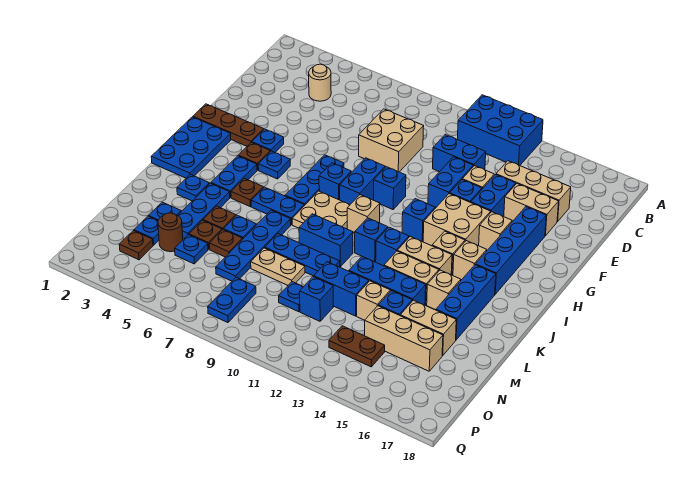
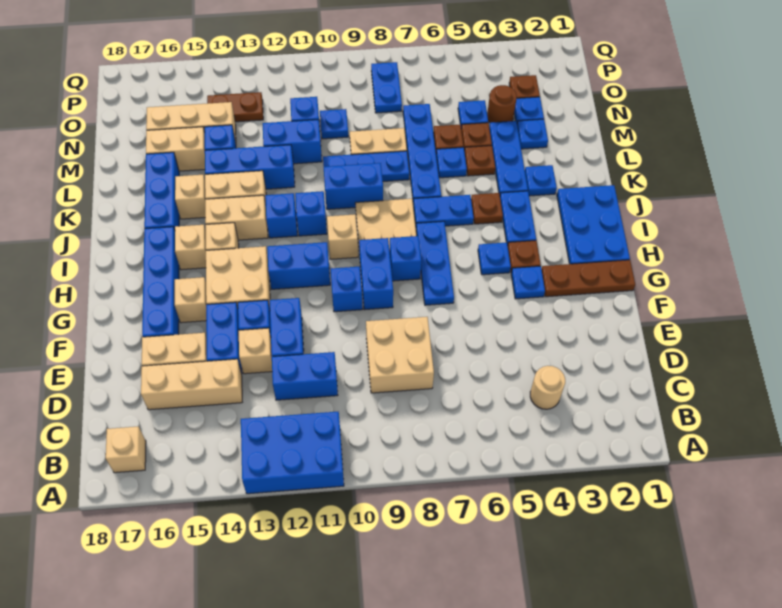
blue 1x1 brick [402,199,435,242] -> blue 1x2 brick [267,242,330,289]
tan 1x1 brick [357,281,390,320] -> tan 1x1 brick moved to [106,426,146,473]

